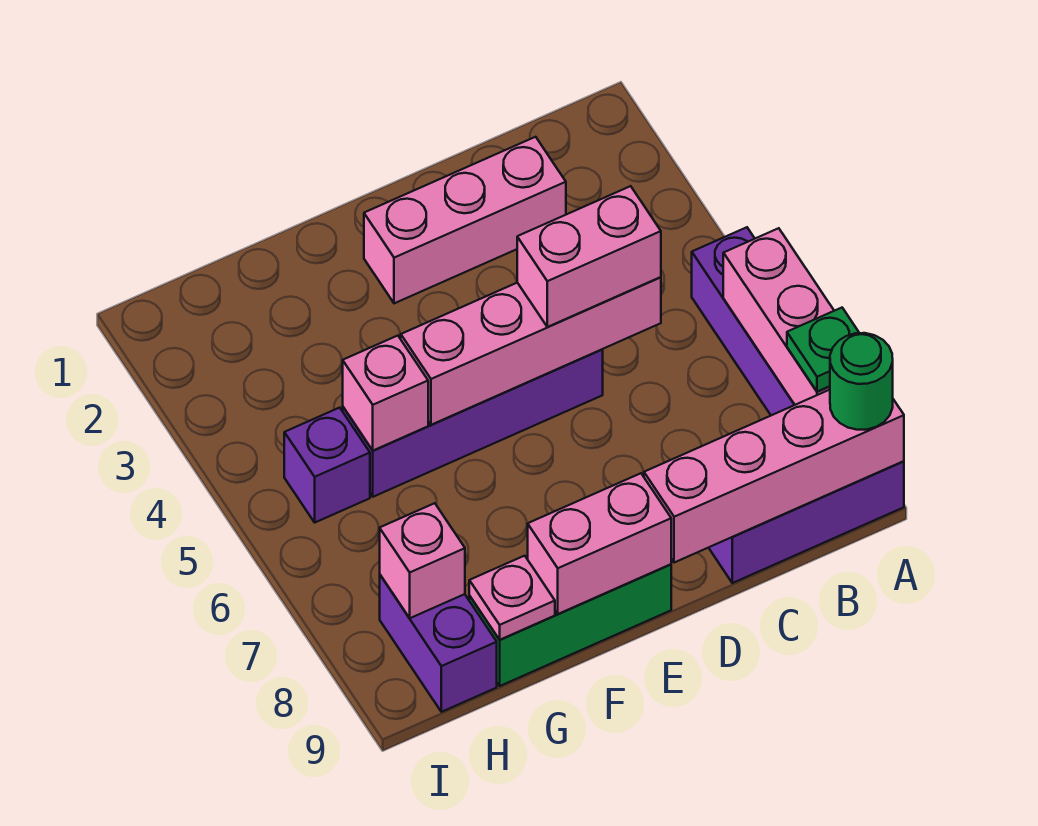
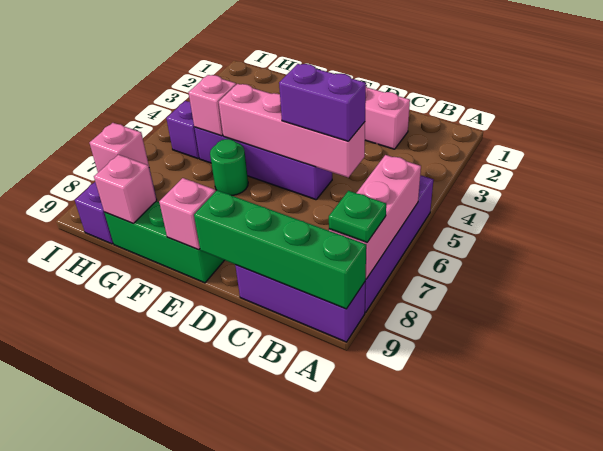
pink 1x4 brick [644,390,904,563] -> green 1x4 brick [194,190,366,309]
green 1x1 round brick [830,333,893,430] -> green 1x1 round brick moved to [210,139,248,195]
pink 1x2 brick [517,186,661,327] -> purple 1x2 brick [279,64,366,141]
pink 1x2 brick [528,473,671,614] -> pink 1x1 brick [159,178,215,250]
pink 1x1 plate [469,556,555,640] -> pink 1x1 brick [94,155,156,223]

